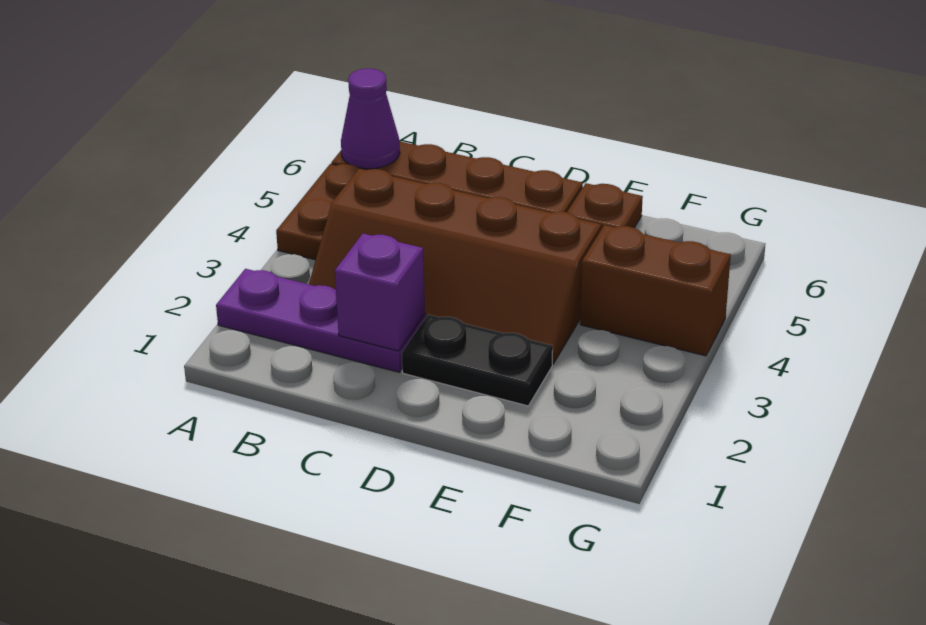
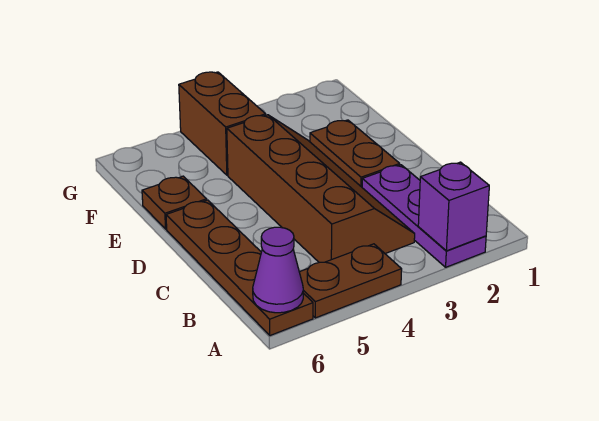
purple 1x1 brick [335,234,425,351] -> purple 1x1 brick moved to [418,162,489,251]
black 1x2 plate [402,314,553,406] -> brown 1x2 plate [310,120,400,187]

